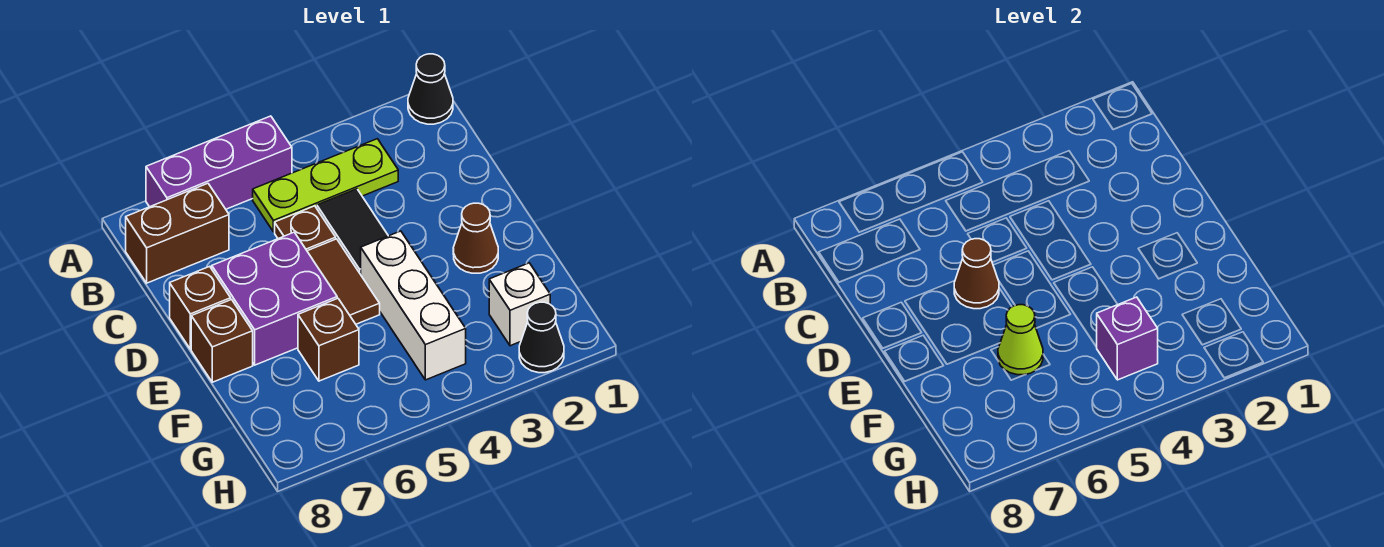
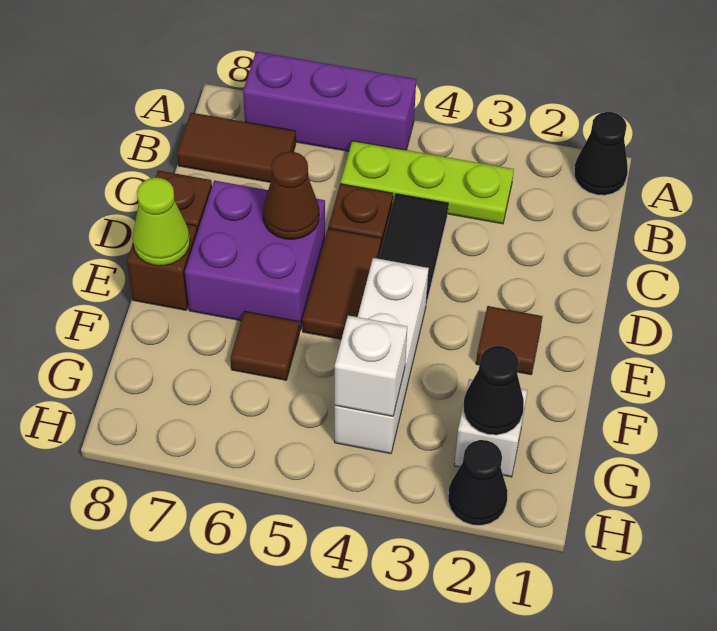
brown 1x2 brick [126,183,229,283] -> brown 1x2 tile [177,113,296,182]
brown 1x1 cone [453,203,498,273] -> brown 1x1 tile [476,306,543,375]
brown 1x1 brick [298,298,359,381] -> brown 1x1 tile [230,311,299,380]
lime 1x1 cone [998,305,1043,375] -> lime 1x1 cone moved to [132,178,190,266]
none -> black 1x1 cone [463,346,524,435]
purple 1x1 brick [1097,297,1158,380] -> white 1x1 brick [335,315,407,416]

